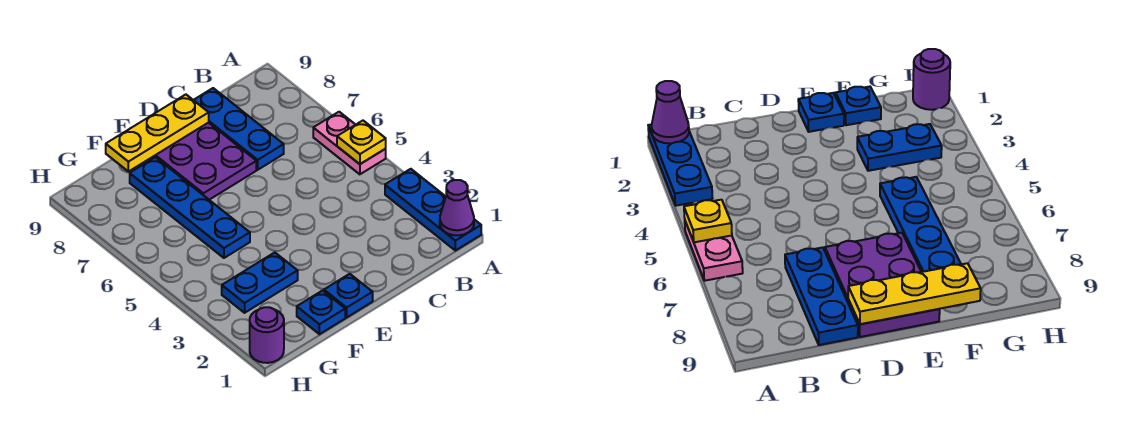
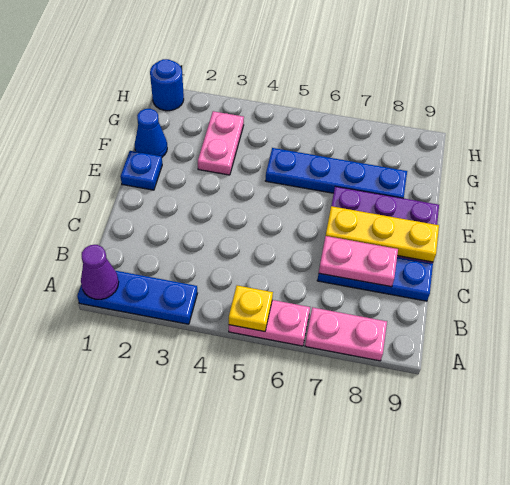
none -> pink 1x2 plate [305,307,387,361]
none -> pink 1x2 plate [319,236,398,287]
yellow 1x3 plate [106,95,209,172] -> yellow 1x3 plate turned to [326,206,439,262]
blue 1x1 plate [297,291,345,334] -> blue 1x1 cone [135,109,167,157]
blue 1x2 plate [222,253,298,313] -> pink 1x2 plate [198,111,244,175]
purple 1x1 round brick [250,307,284,363] -> blue 1x1 round brick [150,59,184,111]

